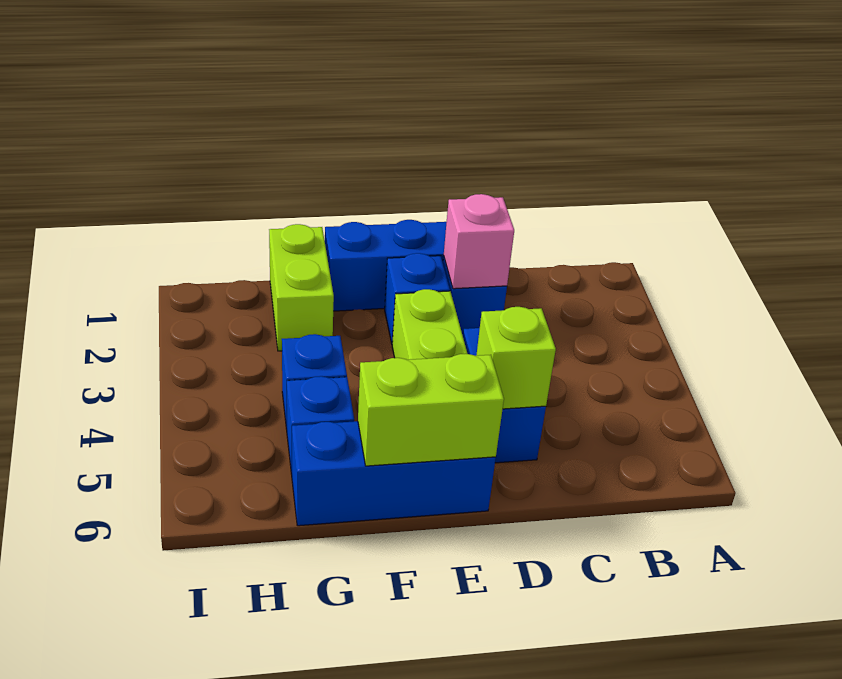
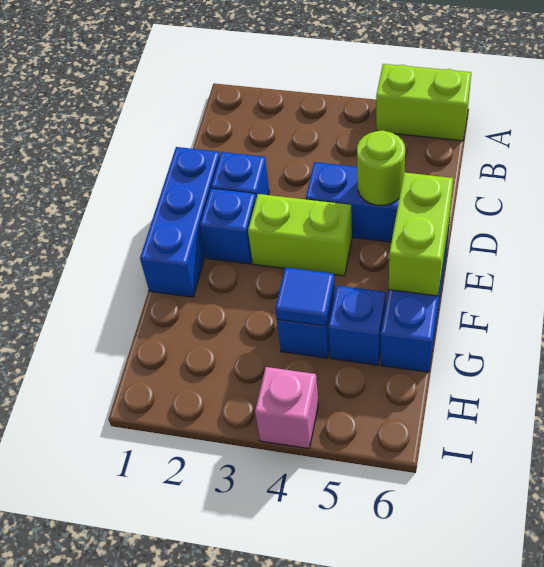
pink 1x1 brick [444,194,514,289] -> pink 1x1 brick moved to [255,367,318,449]
lime 1x1 brick [476,307,556,409] -> lime 1x1 round brick [357,130,405,205]
lime 1x2 brick [269,224,334,351] -> lime 1x2 brick moved to [376,64,471,141]
none -> blue 1x1 tile [275,267,334,326]

